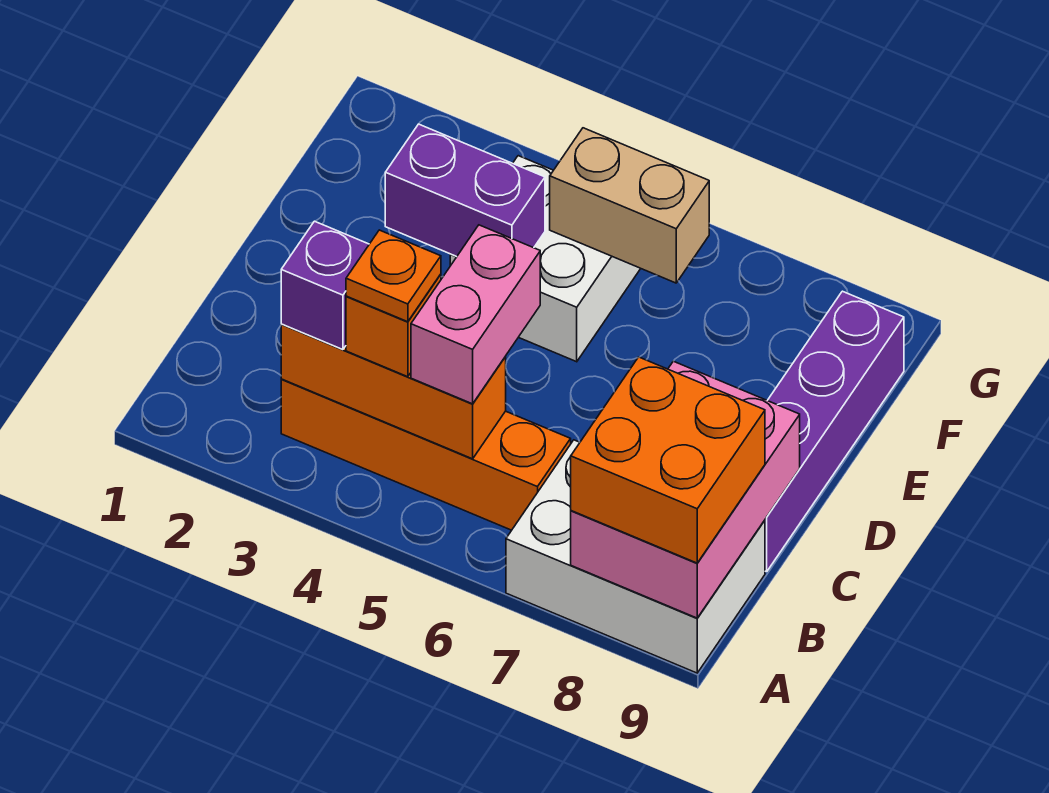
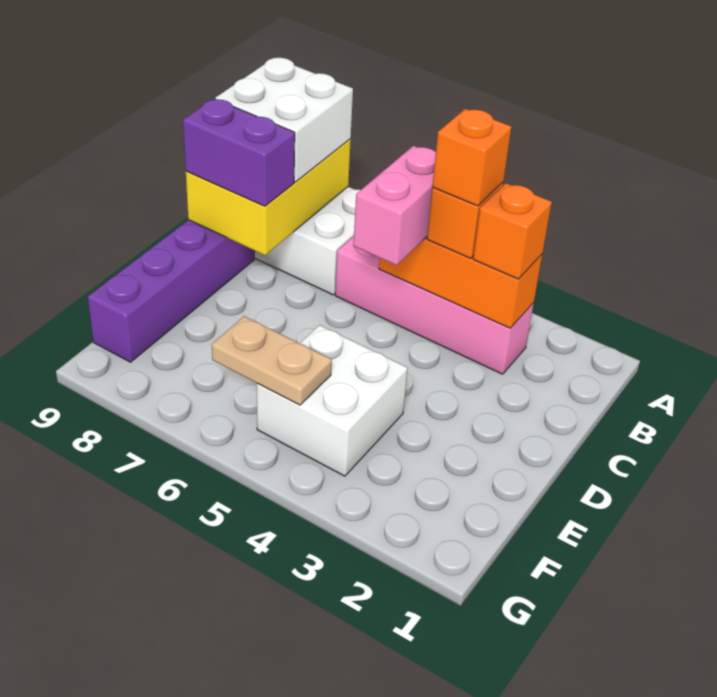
pink 2x3 brick [571,361,800,618] -> yellow 2x3 brick [186,139,351,255]
orange 2x2 brick [571,357,765,563] -> white 2x2 brick [215,58,353,182]
orange 1x4 brick [281,379,571,530] -> pink 1x4 brick [335,236,534,374]
purple 1x1 brick [281,221,369,350] -> orange 1x1 brick [473,183,552,279]
orange 1x1 plate [346,230,441,322] -> orange 1x1 brick [433,109,511,206]
purple 1x2 brick [385,124,545,257] -> purple 1x2 brick moved to [183,99,295,206]
tan 1x2 brick [550,128,709,283] -> tan 1x2 plate [212,316,332,405]

